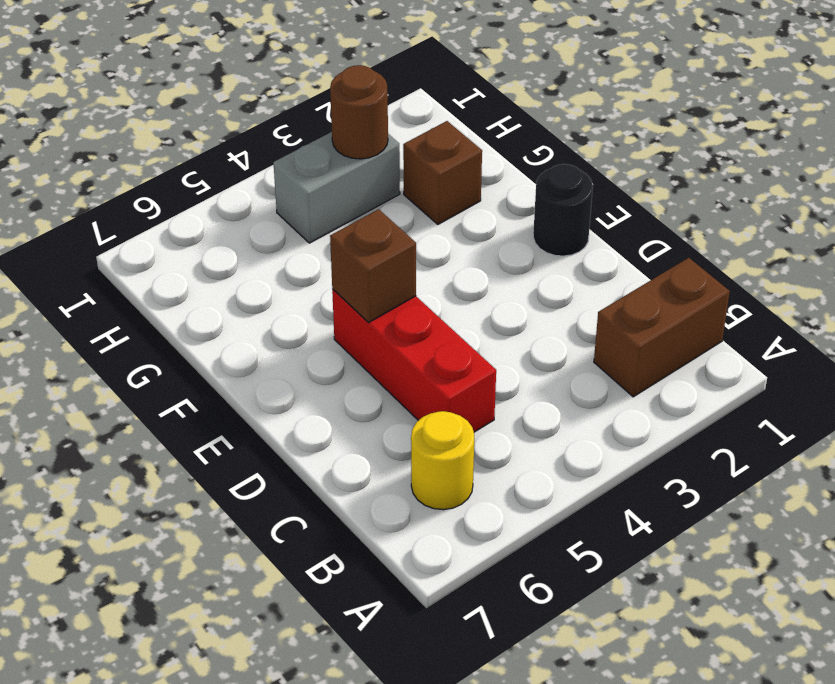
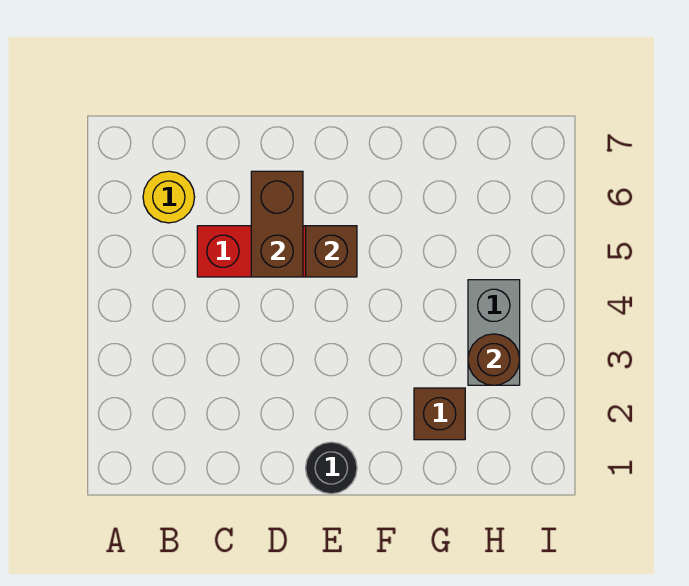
brown 1x2 brick [594,258,730,397] -> brown 1x2 brick moved to [251,171,303,277]

